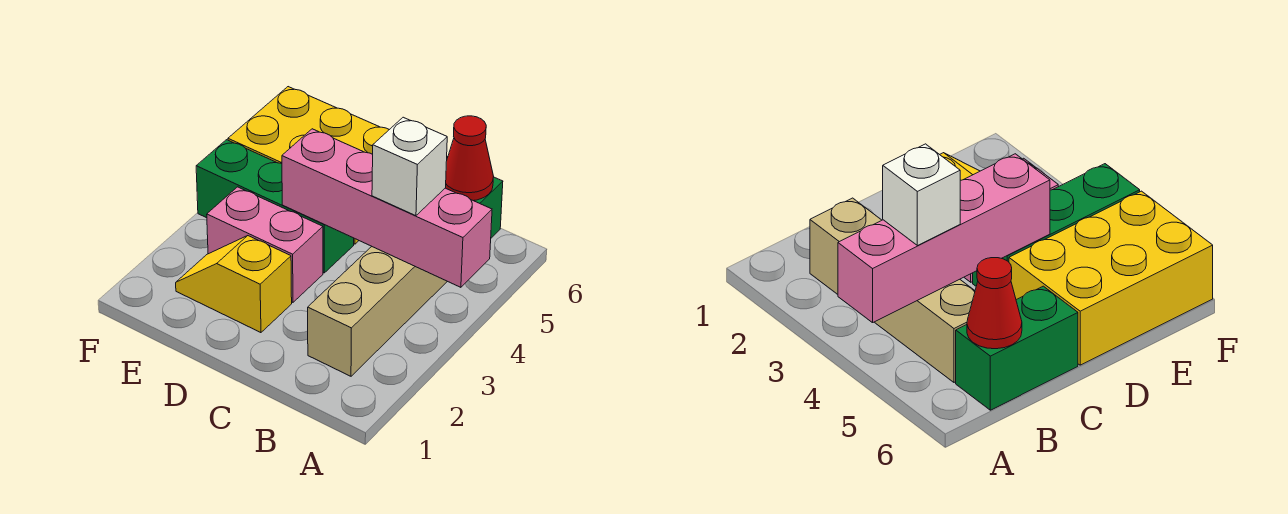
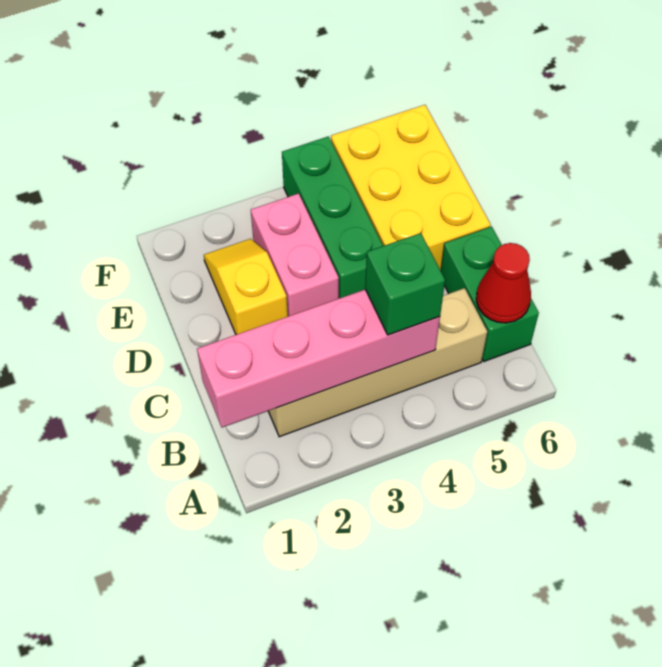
pink 1x4 brick [282,129,492,287] -> pink 1x4 brick turned to [197,290,440,427]
white 1x1 brick [372,117,447,216] -> green 1x1 brick [365,233,445,335]

